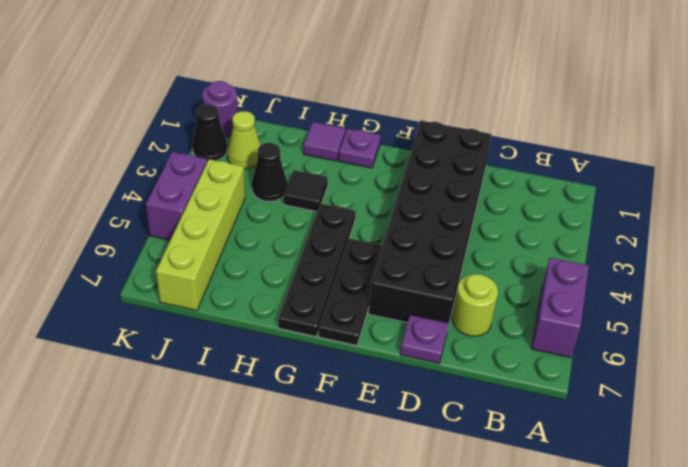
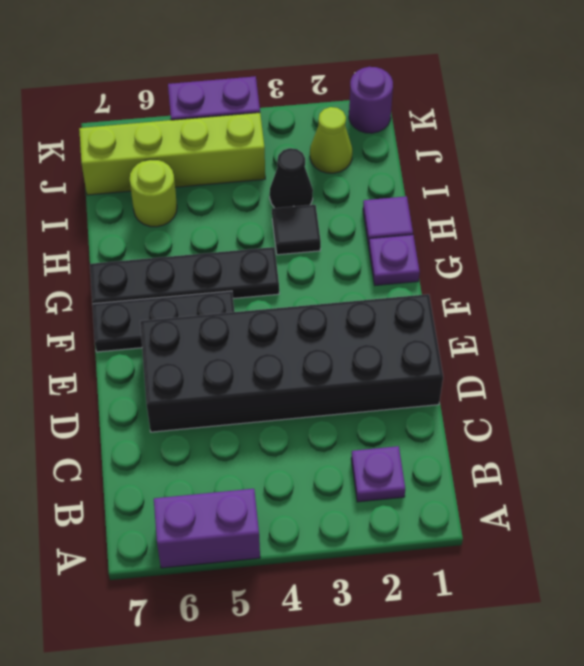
lime 1x1 round brick [453,274,498,336] -> lime 1x1 round brick moved to [130,159,177,227]
purple 1x1 plate [400,315,449,364] -> purple 1x1 plate moved to [351,446,405,502]
black 1x1 cone [192,104,227,162] -> none

